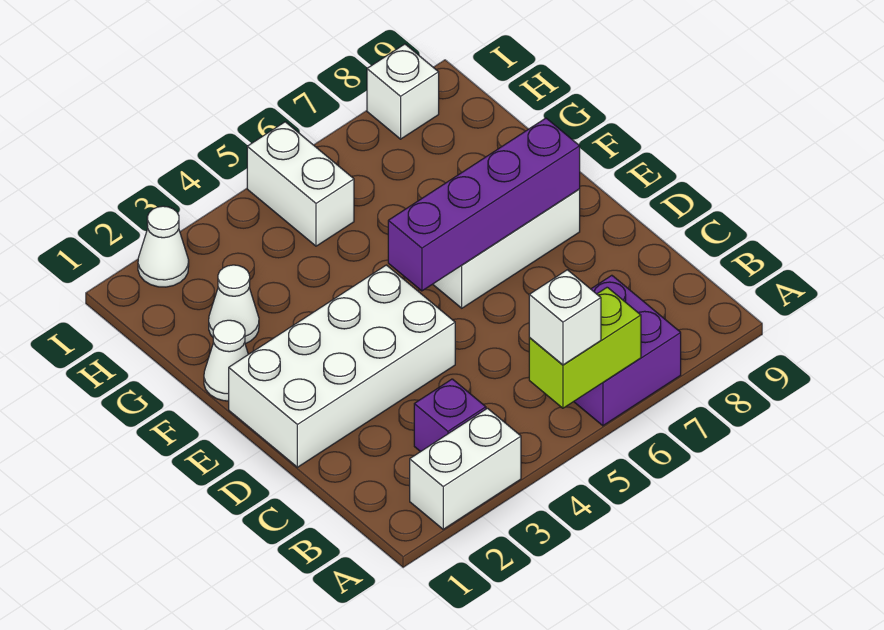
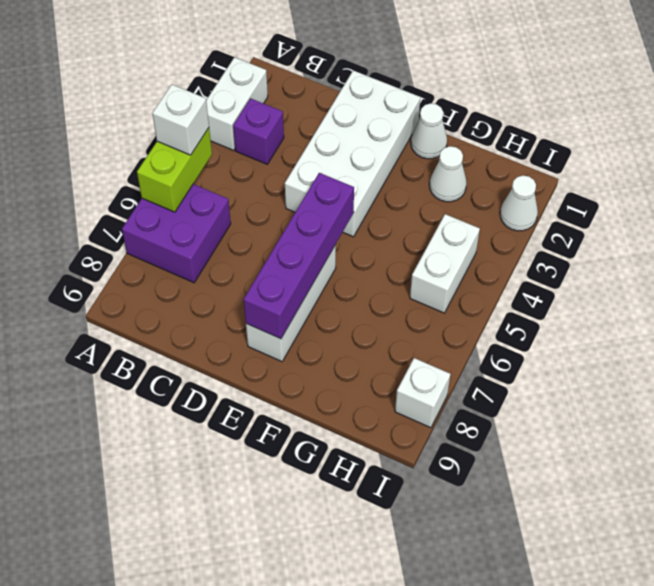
white 1x2 brick [247,122,354,246] -> white 1x2 brick turned to [410,214,480,313]

